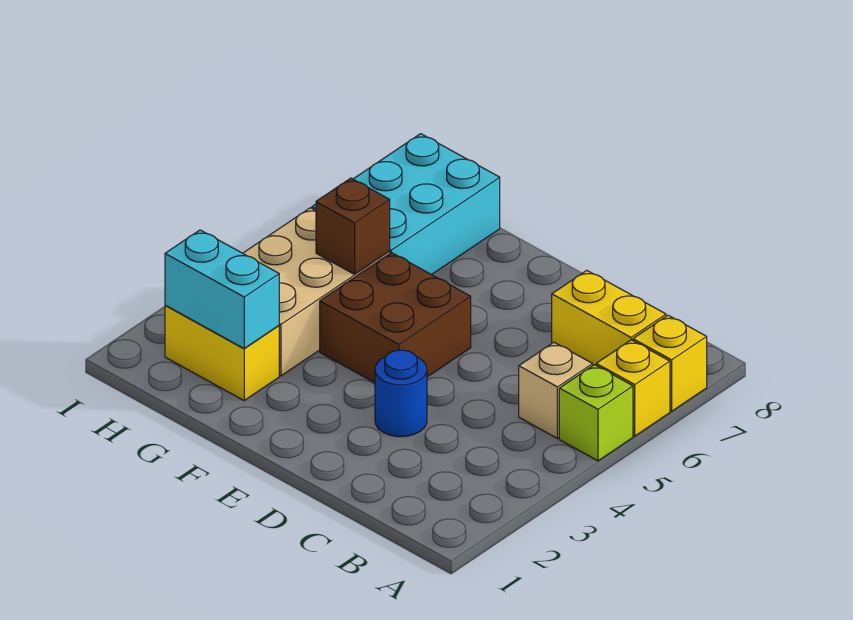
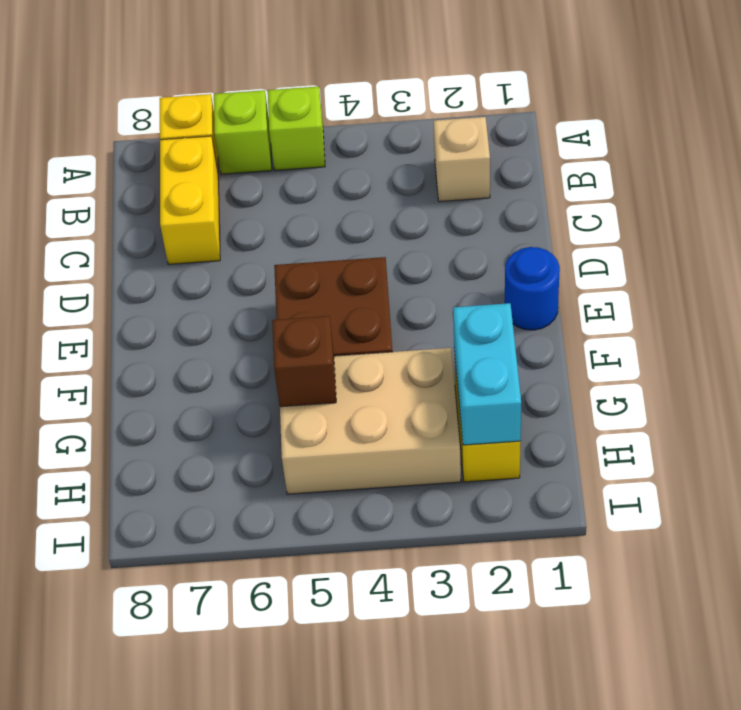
yellow 1x1 brick [596,340,670,436] -> lime 1x1 brick [214,90,272,174]
tan 1x1 brick [519,342,592,438] -> tan 1x1 brick moved to [434,117,490,202]
blue 1x1 round brick [375,350,427,437] -> blue 1x1 round brick moved to [505,247,560,330]
cyan 2x3 brick [312,134,500,275] -> none

